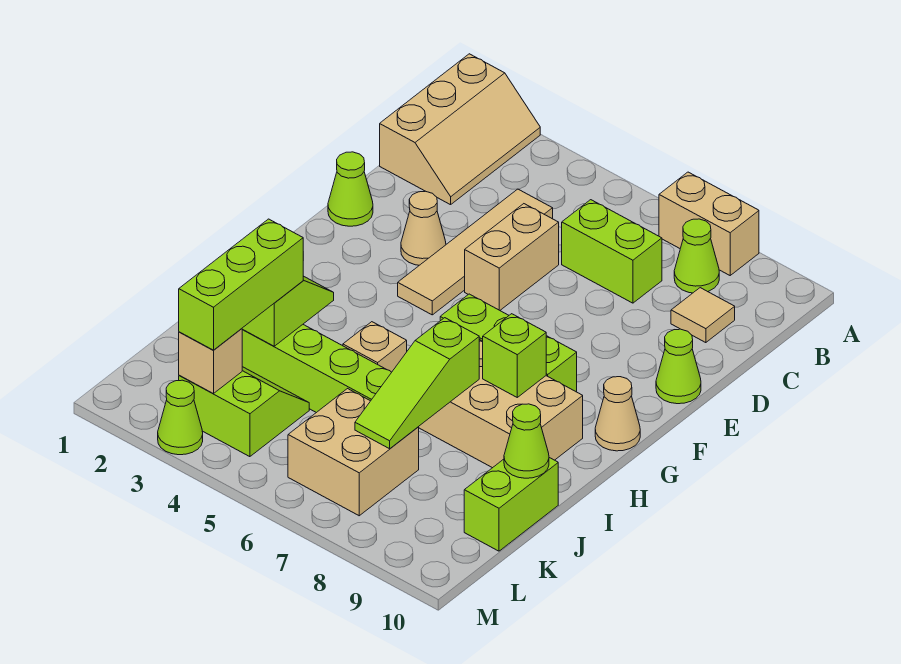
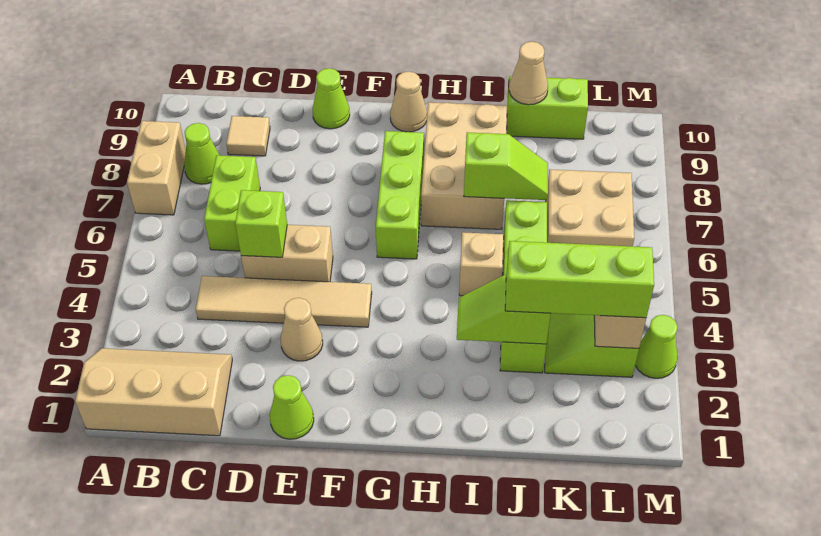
lime 1x1 brick [483,314,546,397] -> lime 1x1 brick moved to [235,190,287,257]
lime 1x3 slope [355,318,479,449] -> lime 1x2 slope [464,132,548,200]
lime 1x1 cone [504,404,549,478] -> tan 1x1 cone [509,42,548,105]

